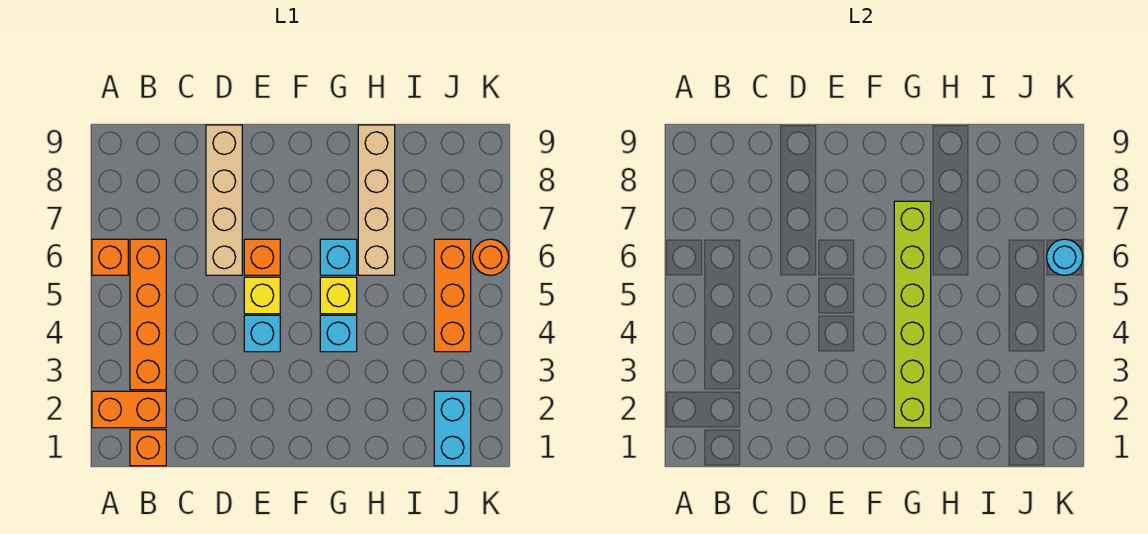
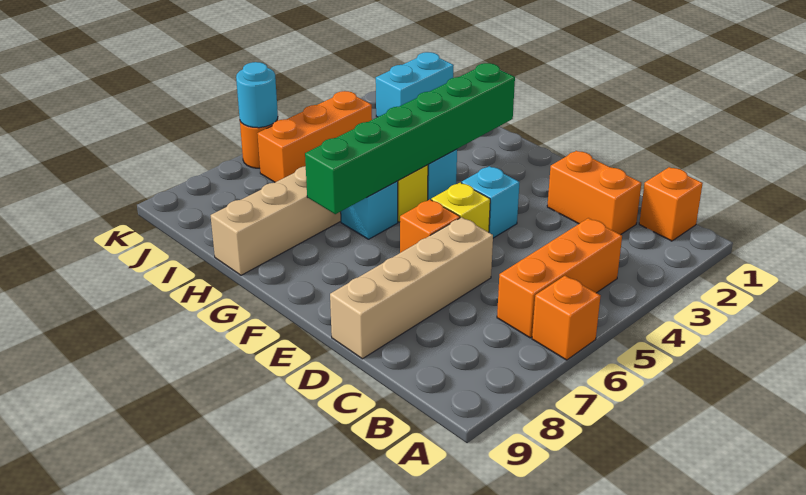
orange 1x2 brick [92,391,166,428] -> orange 1x2 brick moved to [547,151,641,235]
orange 1x4 brick [130,239,166,390] -> orange 1x3 brick [497,218,622,338]
lime 1x6 brick [894,201,931,428] -> green 1x6 brick [305,63,515,214]

